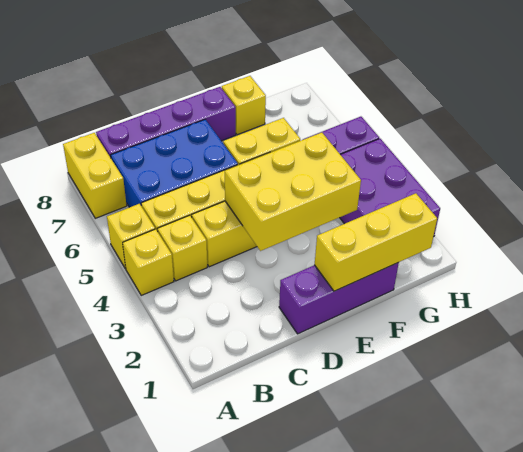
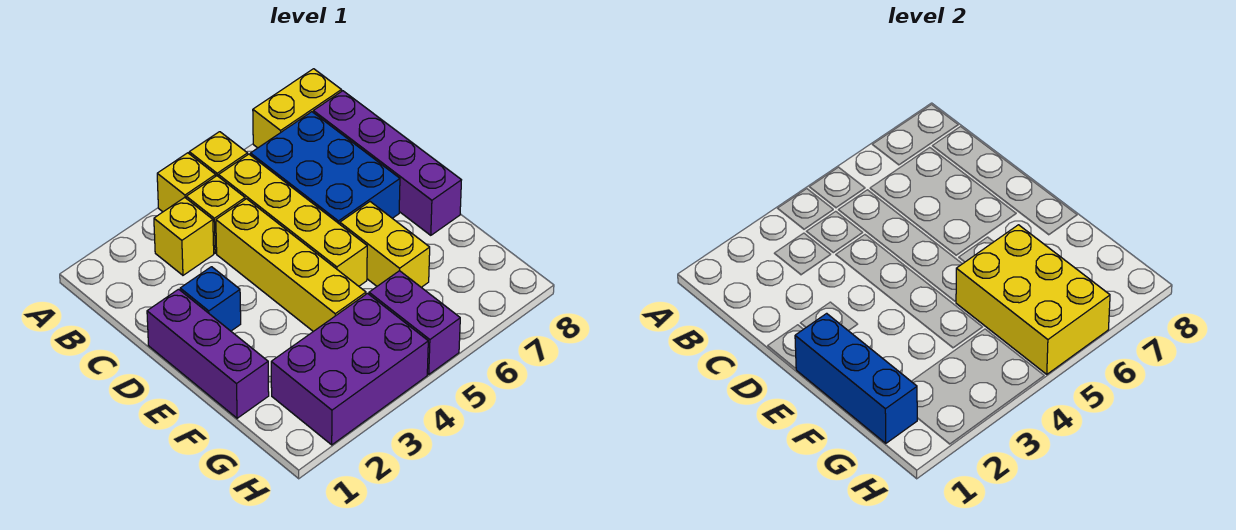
none -> blue 1x1 brick [180,267,241,331]
yellow 2x3 brick [225,133,361,251] -> yellow 2x3 brick moved to [956,225,1110,374]
yellow 1x3 brick [315,193,437,291] -> blue 1x3 brick [795,313,917,443]
yellow 1x1 brick [222,76,266,135] -> yellow 1x1 brick moved to [154,198,214,275]

